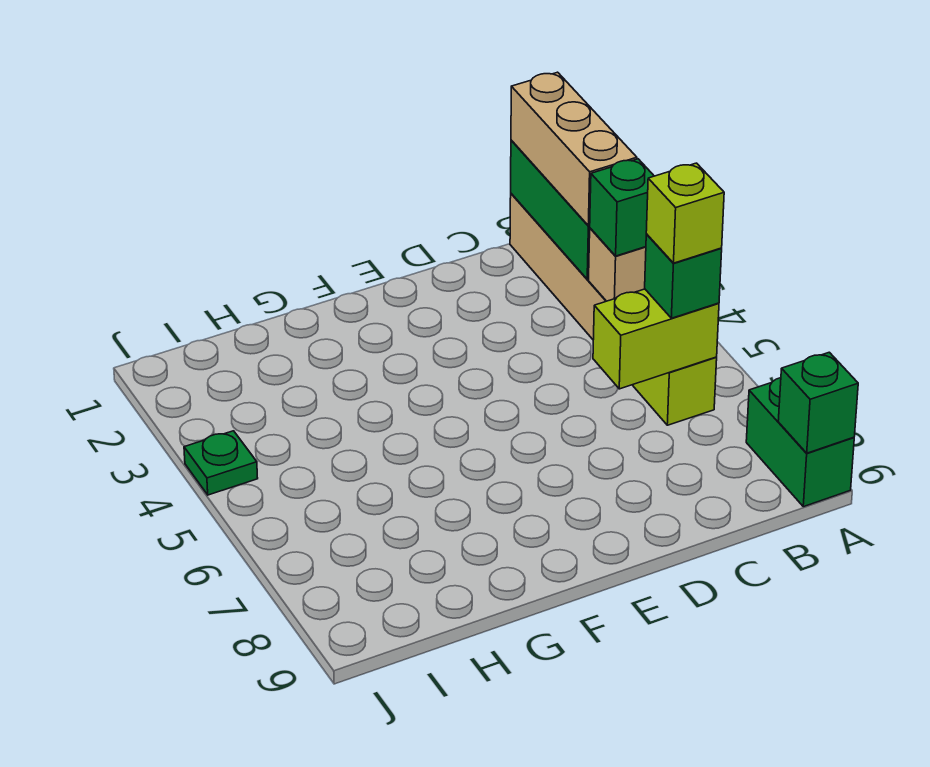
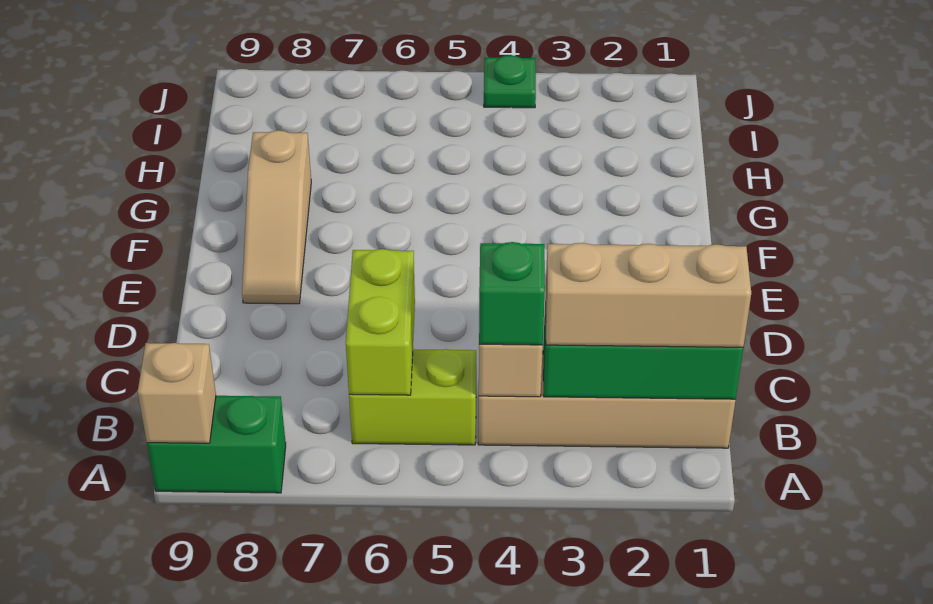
green 1x1 brick [778,352,858,453] -> tan 1x1 brick [138,343,216,443]
green 1x1 brick [645,234,722,318] -> none
lime 1x1 brick [646,163,724,263] -> none
none -> tan 1x3 slope [242,130,311,304]

